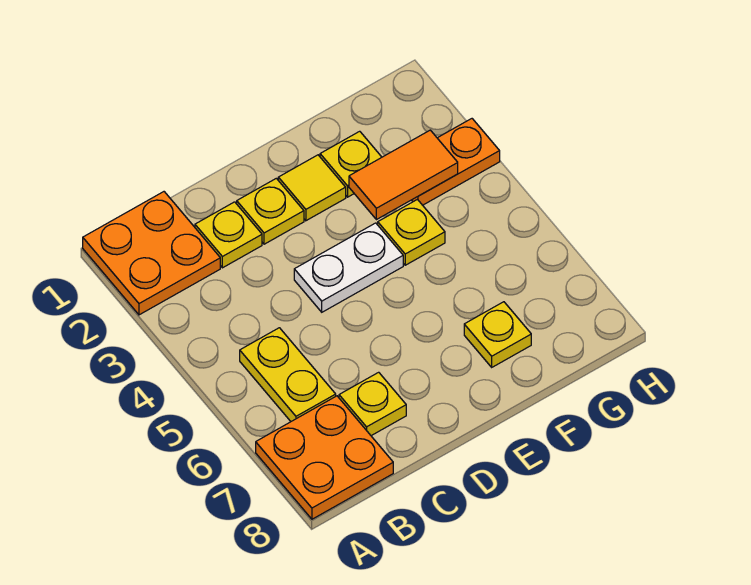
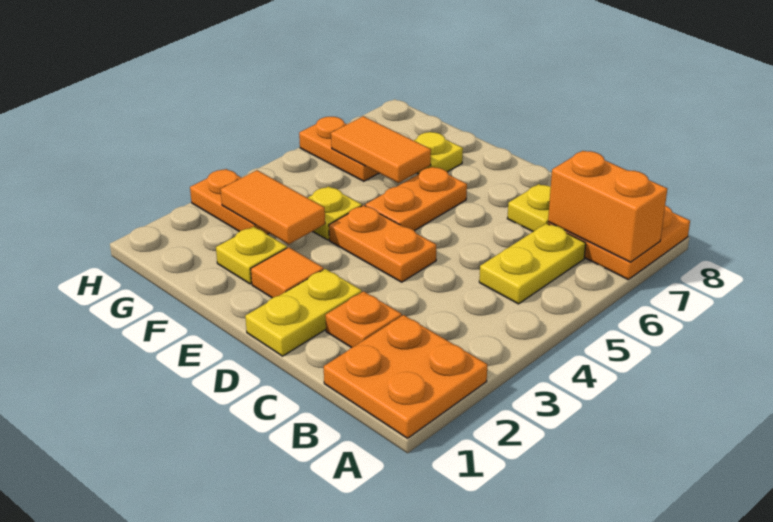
none -> orange 1x2 brick [548,151,667,262]
yellow 1x1 plate [195,202,262,268] -> orange 1x1 plate [325,291,402,348]
yellow 1x1 plate [237,178,304,244] -> yellow 1x2 plate [245,269,362,356]
white 1x2 plate [294,223,403,312] -> orange 1x2 plate [329,205,436,282]
yellow 1x1 tile [278,155,346,221] -> orange 1x1 tile [251,247,324,298]
none -> orange 1x2 plate [365,167,467,231]
none -> orange 1x2 tile [331,116,431,183]
none -> orange 1x2 plate [299,117,379,181]

